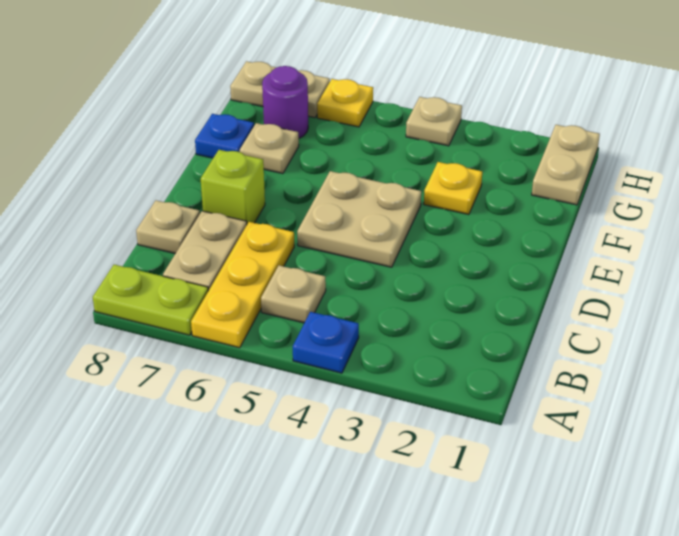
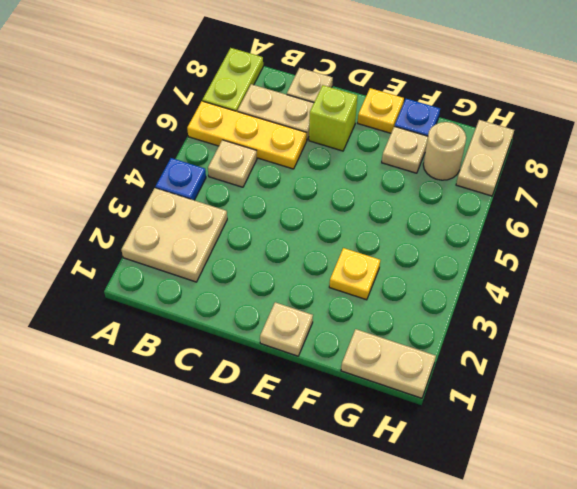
tan 2x2 plate [297,171,421,267] -> tan 2x2 plate moved to [121,188,227,282]
purple 1x1 round brick [262,66,308,138] -> tan 1x1 round brick [423,122,466,180]
tan 1x1 plate [406,97,462,146] -> tan 1x1 plate moved to [260,302,313,356]
yellow 1x1 plate [317,79,373,127] -> yellow 1x1 plate moved to [358,88,404,133]

